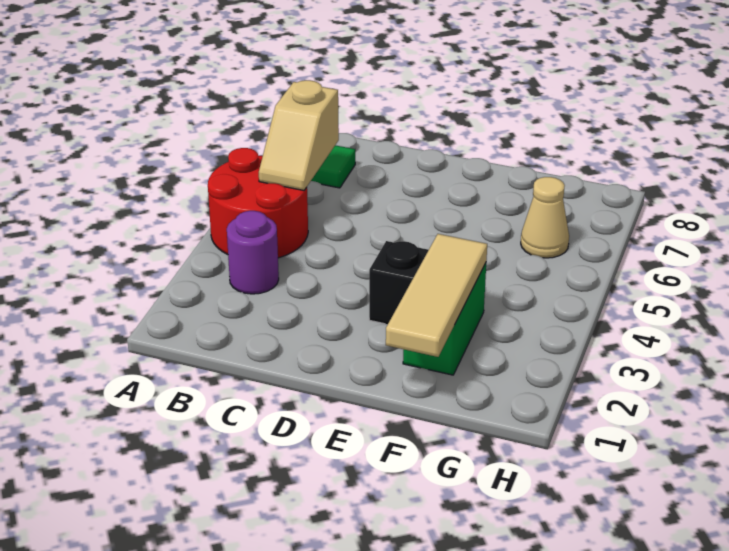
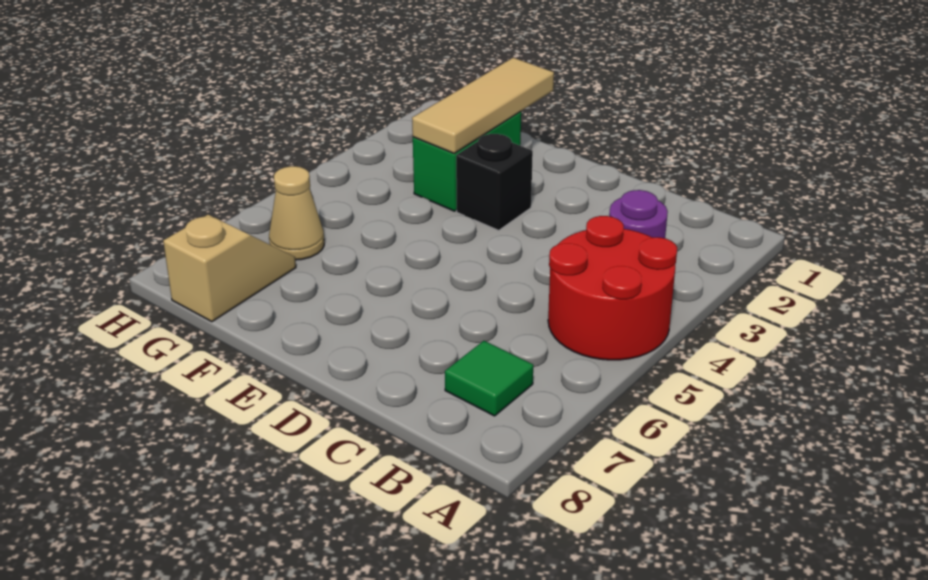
tan 1x2 slope [259,80,339,190] -> tan 1x2 slope moved to [163,215,296,322]

